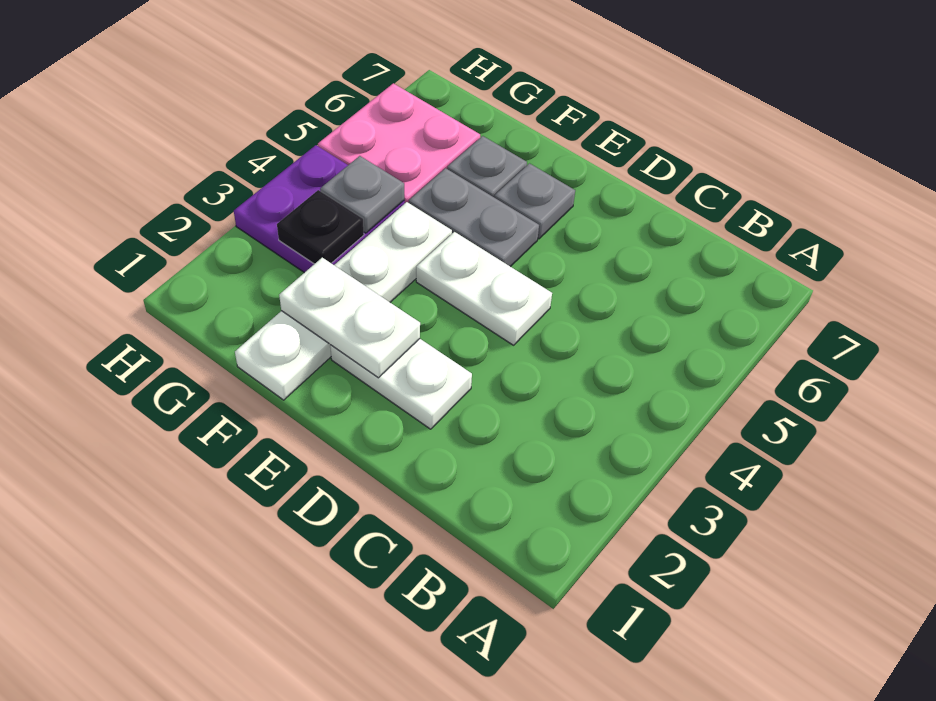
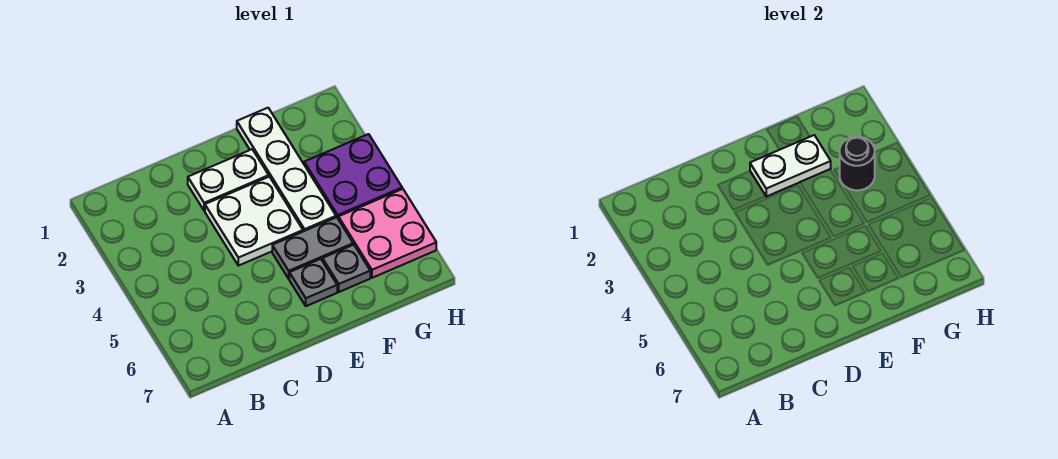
white 1x2 plate [416,232,552,345] -> white 2x2 plate [205,177,303,266]
black 1x1 plate [277,190,364,264] -> black 1x1 round brick [840,137,875,190]
grey 1x1 plate [320,156,404,233] -> none

